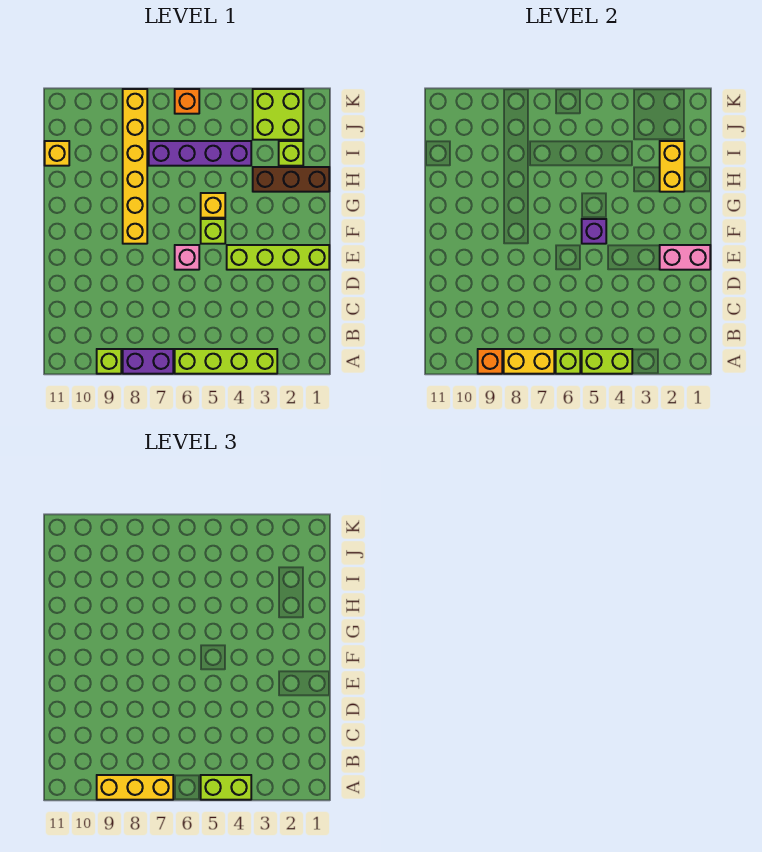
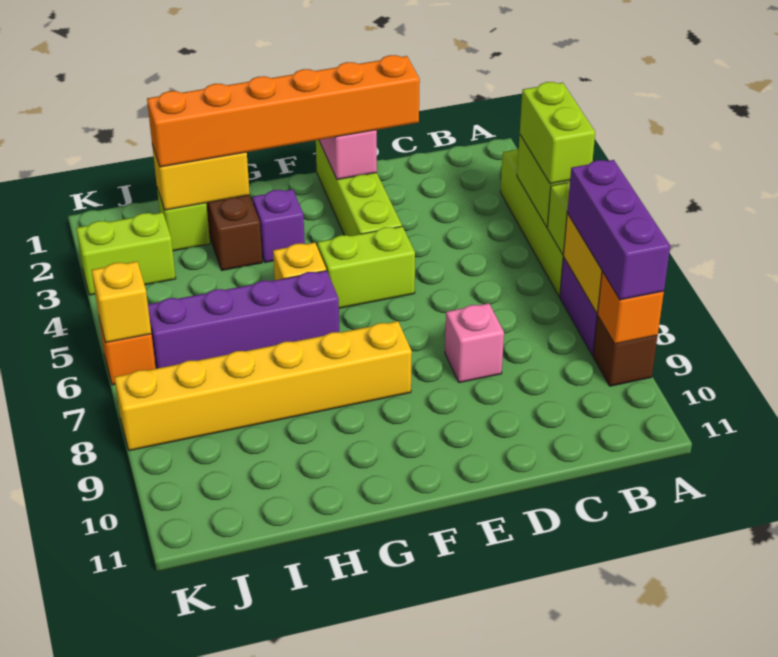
yellow 1x3 brick [97,775,173,800] -> purple 1x3 brick [567,160,670,300]
lime 1x1 brick [97,349,121,374] -> brown 1x1 brick [593,315,658,386]
none -> orange 1x6 brick [147,55,420,167]
pink 1x1 brick [175,245,199,270] -> pink 1x1 brick moved to [445,303,504,383]
lime 1x1 brick [201,219,225,244] -> lime 1x2 brick [317,226,415,308]
purple 1x1 brick [582,219,606,244] -> purple 1x1 brick moved to [252,189,305,262]
purple 1x4 brick [149,141,251,166] -> purple 1x4 brick turned to [148,271,339,368]
yellow 1x1 brick [45,141,69,166] -> yellow 1x1 brick moved to [92,261,151,343]
lime 2x2 brick [253,89,303,140] -> lime 1x2 brick [76,212,176,295]

